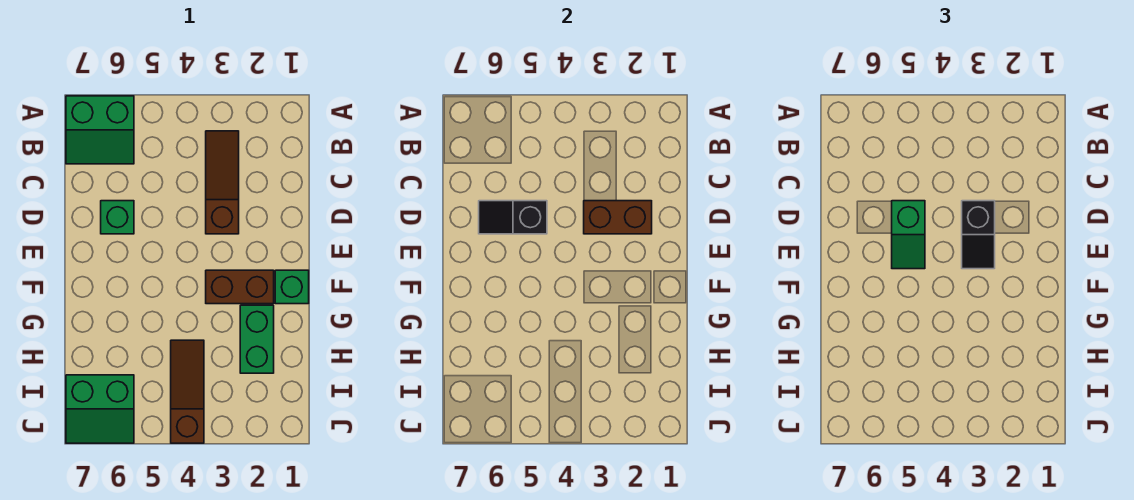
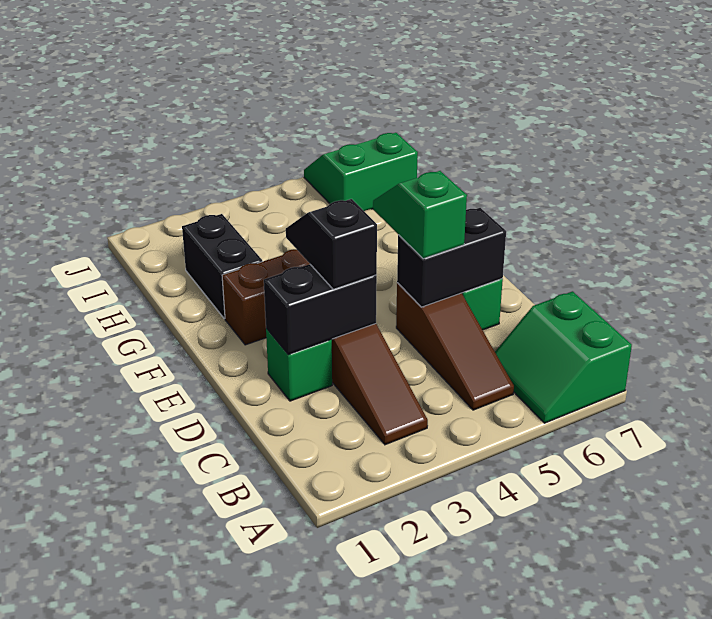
green 2x2 slope [66,96,134,164] -> green 2x2 slope turned to [495,291,632,423]
brown 1x2 brick [584,201,652,234] -> black 1x2 brick [264,264,377,354]
black 1x2 slope [479,201,547,234] -> black 1x2 brick [397,208,506,307]
green 1x1 brick [275,270,309,304] -> green 1x1 brick moved to [266,328,332,401]
green 1x2 brick [240,305,274,373] -> black 1x2 brick [182,214,263,319]
brown 1x3 slope [171,340,204,443] -> brown 1x3 slope moved to [396,283,514,410]

